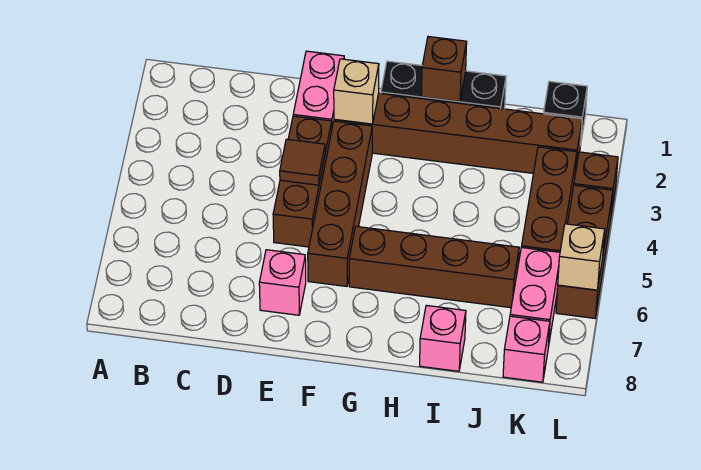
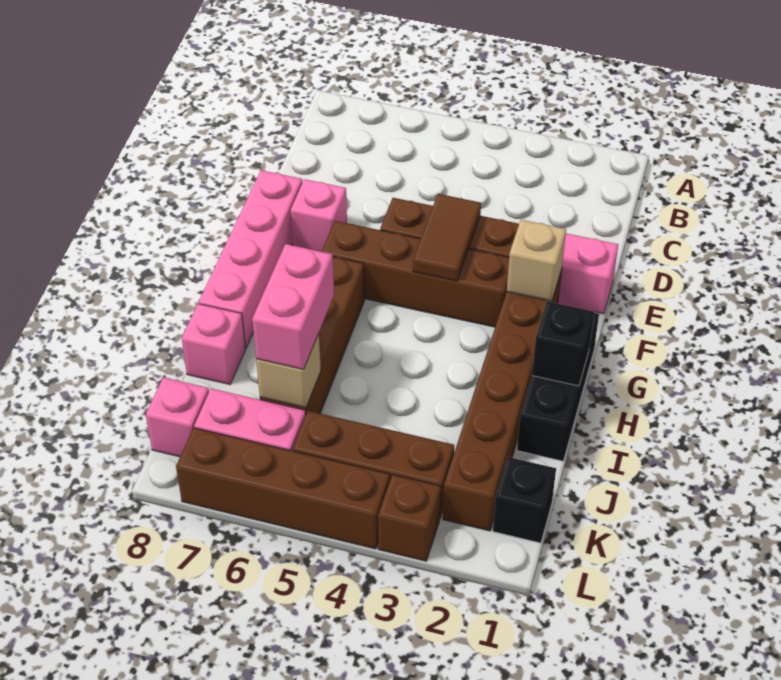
brown 1x1 tile [280,139,325,185] -> brown 1x2 tile [413,194,481,281]
none -> pink 1x4 brick [199,170,302,348]
brown 1x1 brick [421,37,467,102] -> black 1x1 brick [532,301,594,386]
none -> pink 1x2 brick [252,244,334,369]
brown 1x3 brick [556,185,613,318] -> brown 1x4 brick [176,428,390,549]
tan 1x1 brick [558,224,605,290] -> tan 1x1 brick moved to [256,333,321,408]

